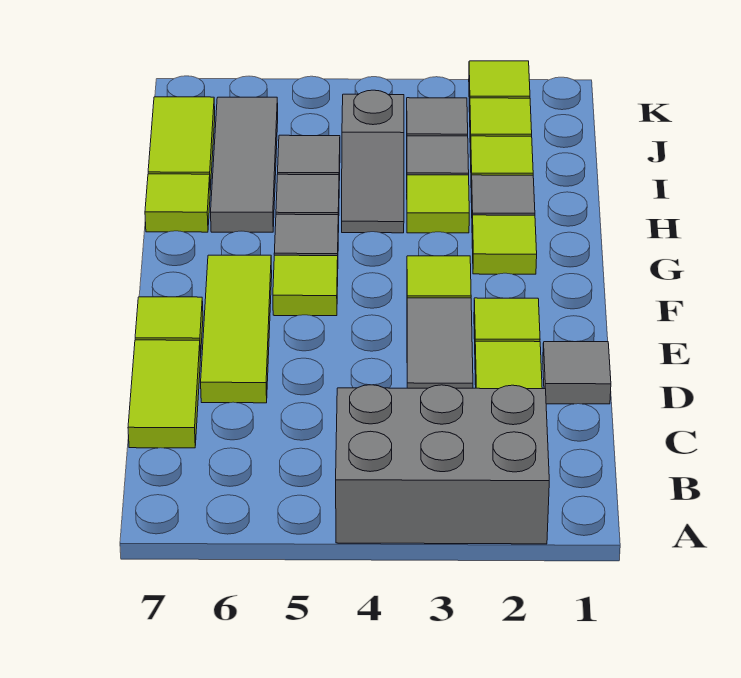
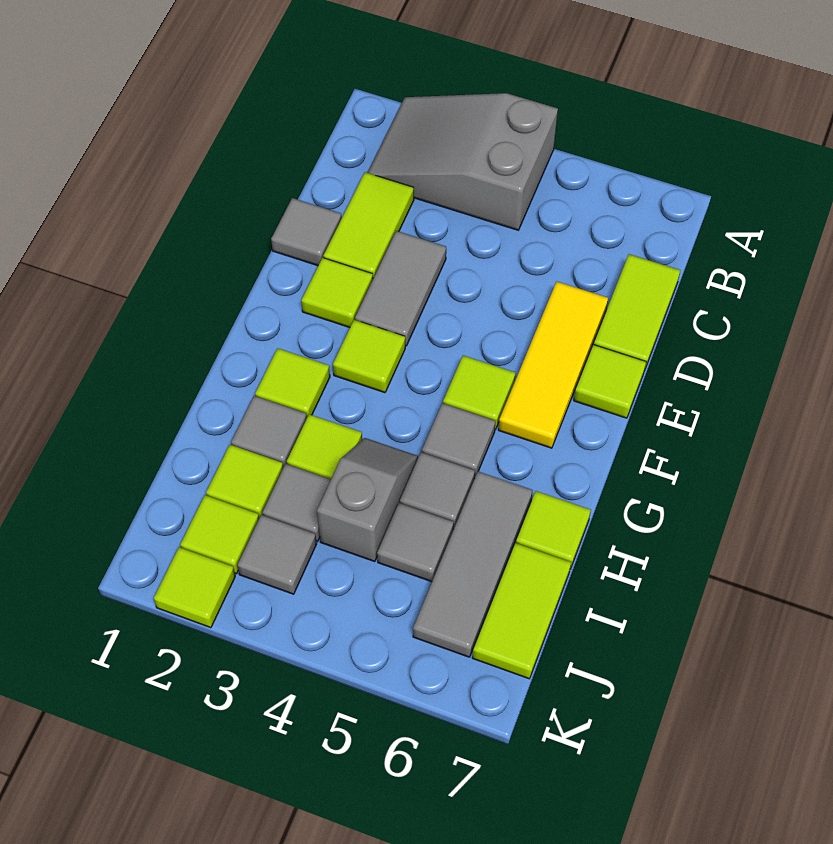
grey 2x3 brick [336,385,549,544] -> grey 2x3 slope [367,93,558,230]
lime 1x3 tile [201,255,272,403] -> yellow 1x3 tile [498,282,608,448]

